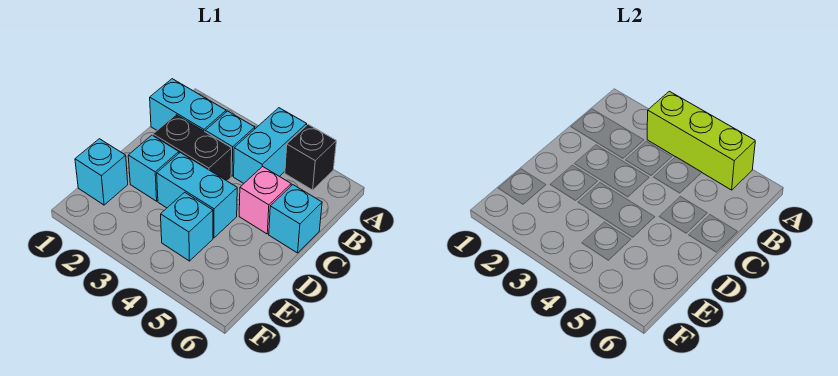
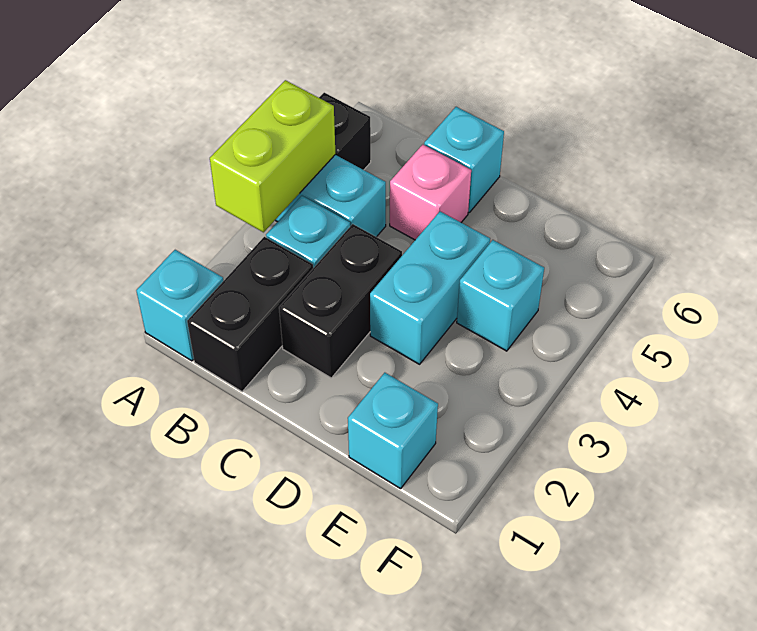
lime 1x3 brick [647,91,755,190] -> lime 1x2 brick [210,80,335,232]
cyan 1x2 brick [150,79,226,132] -> black 1x2 brick [187,237,313,392]
cyan 1x1 brick [128,135,179,201] -> cyan 1x1 brick moved to [136,250,223,361]

